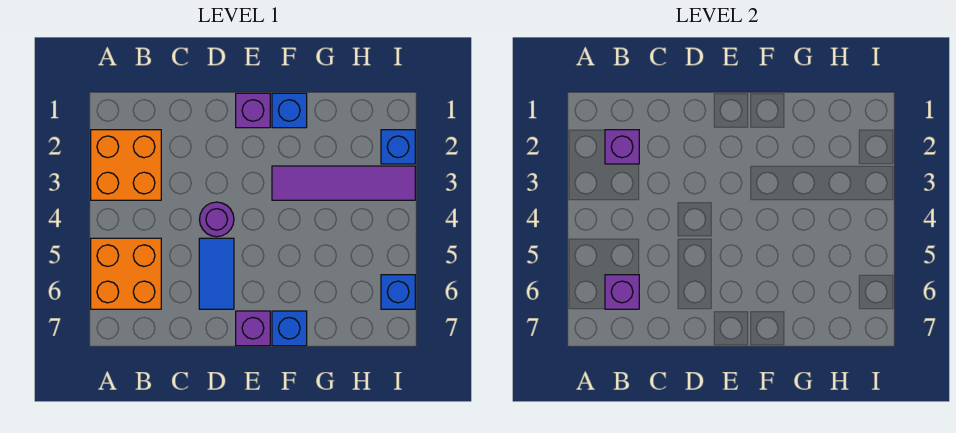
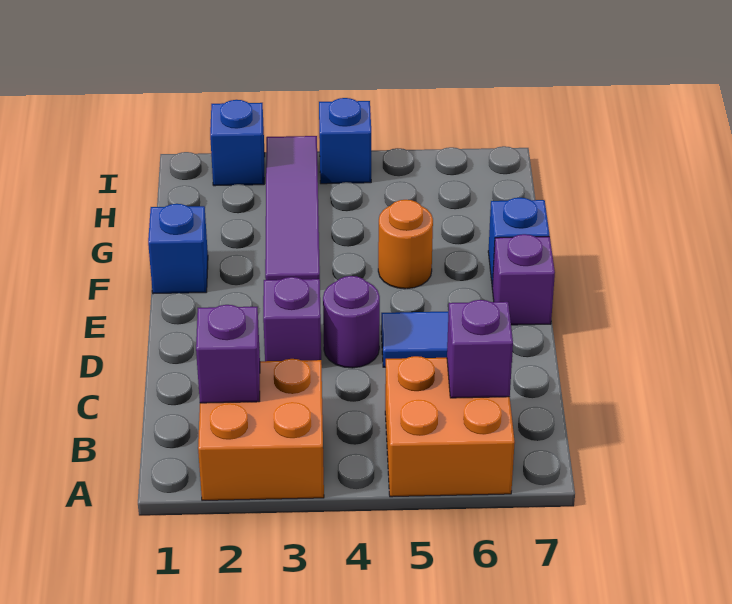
purple 1x1 brick [236,93,270,128] -> purple 1x1 brick moved to [263,277,321,361]
none -> orange 1x1 round brick [378,200,433,289]
blue 1x1 brick [381,275,415,309] -> blue 1x1 brick moved to [319,98,371,184]

